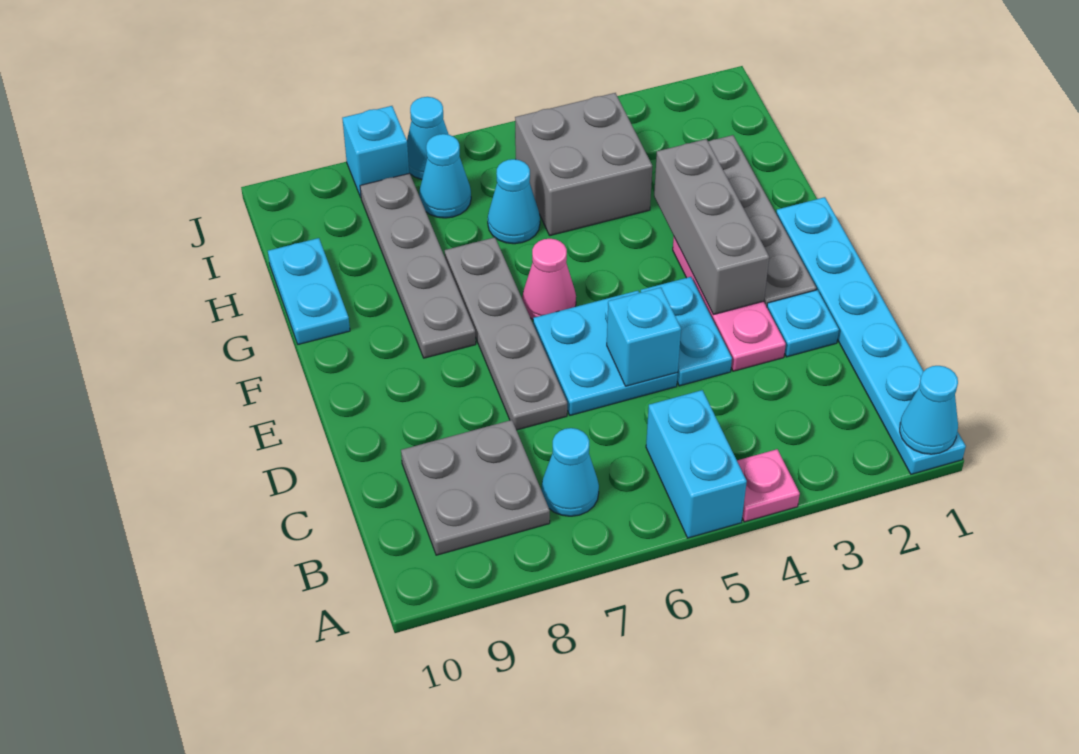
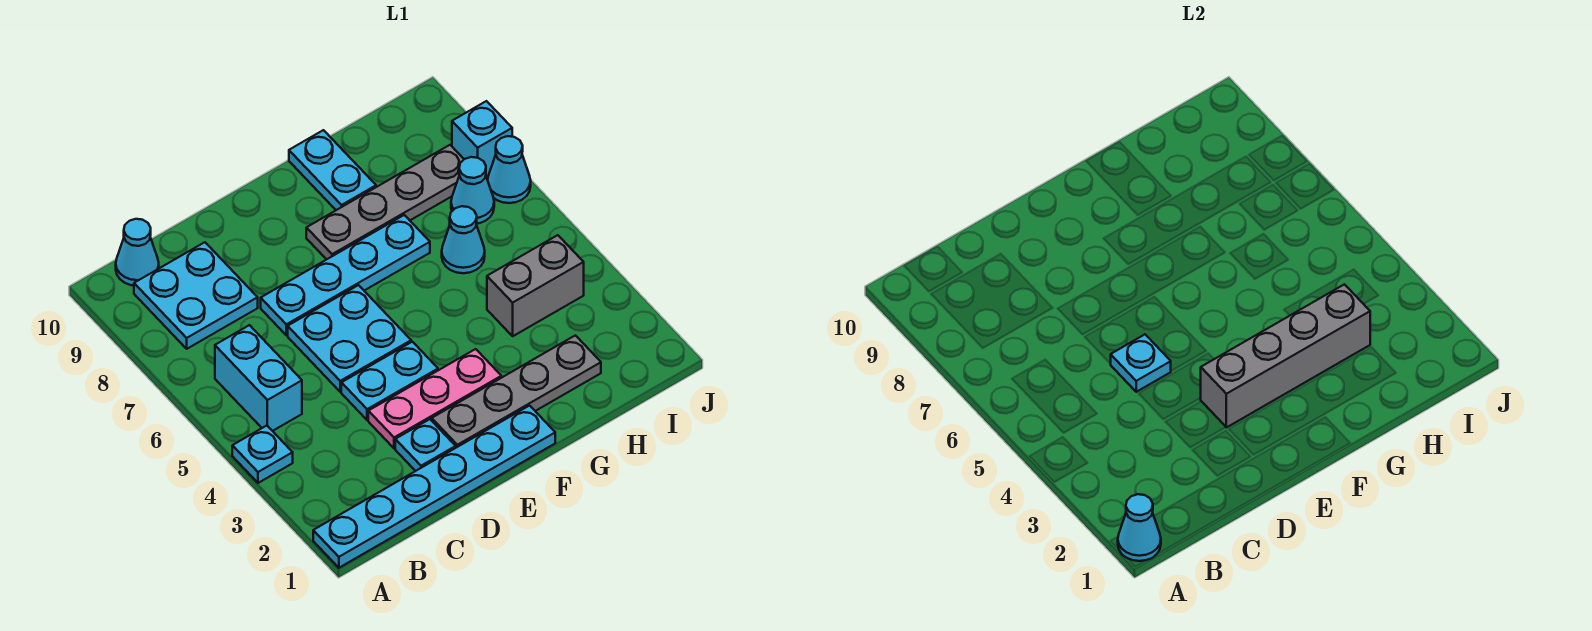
pink 1x1 plate [737,449,800,522] -> cyan 1x1 plate [232,426,293,483]
cyan 1x2 brick [646,390,747,538] -> cyan 1x2 brick turned to [215,325,302,431]
cyan 1x1 cone [542,428,599,516] -> cyan 1x1 cone moved to [116,219,159,285]
grey 2x2 plate [401,420,550,555] -> cyan 2x2 plate [134,242,258,349]
cyan 1x1 brick [607,287,681,386] -> cyan 1x1 plate [1111,335,1171,392]
grey 1x4 plate [445,237,567,430] -> cyan 1x4 plate [261,215,430,335]
grey 1x3 brick [654,139,769,315] -> grey 1x4 brick [1201,284,1370,427]
pink 1x1 cone [522,239,576,320] -> none
cyan 1x2 plate [268,238,350,345] -> cyan 1x2 plate turned to [289,130,376,210]
grey 2x2 brick [515,93,652,236] -> grey 1x2 brick [487,235,584,336]

